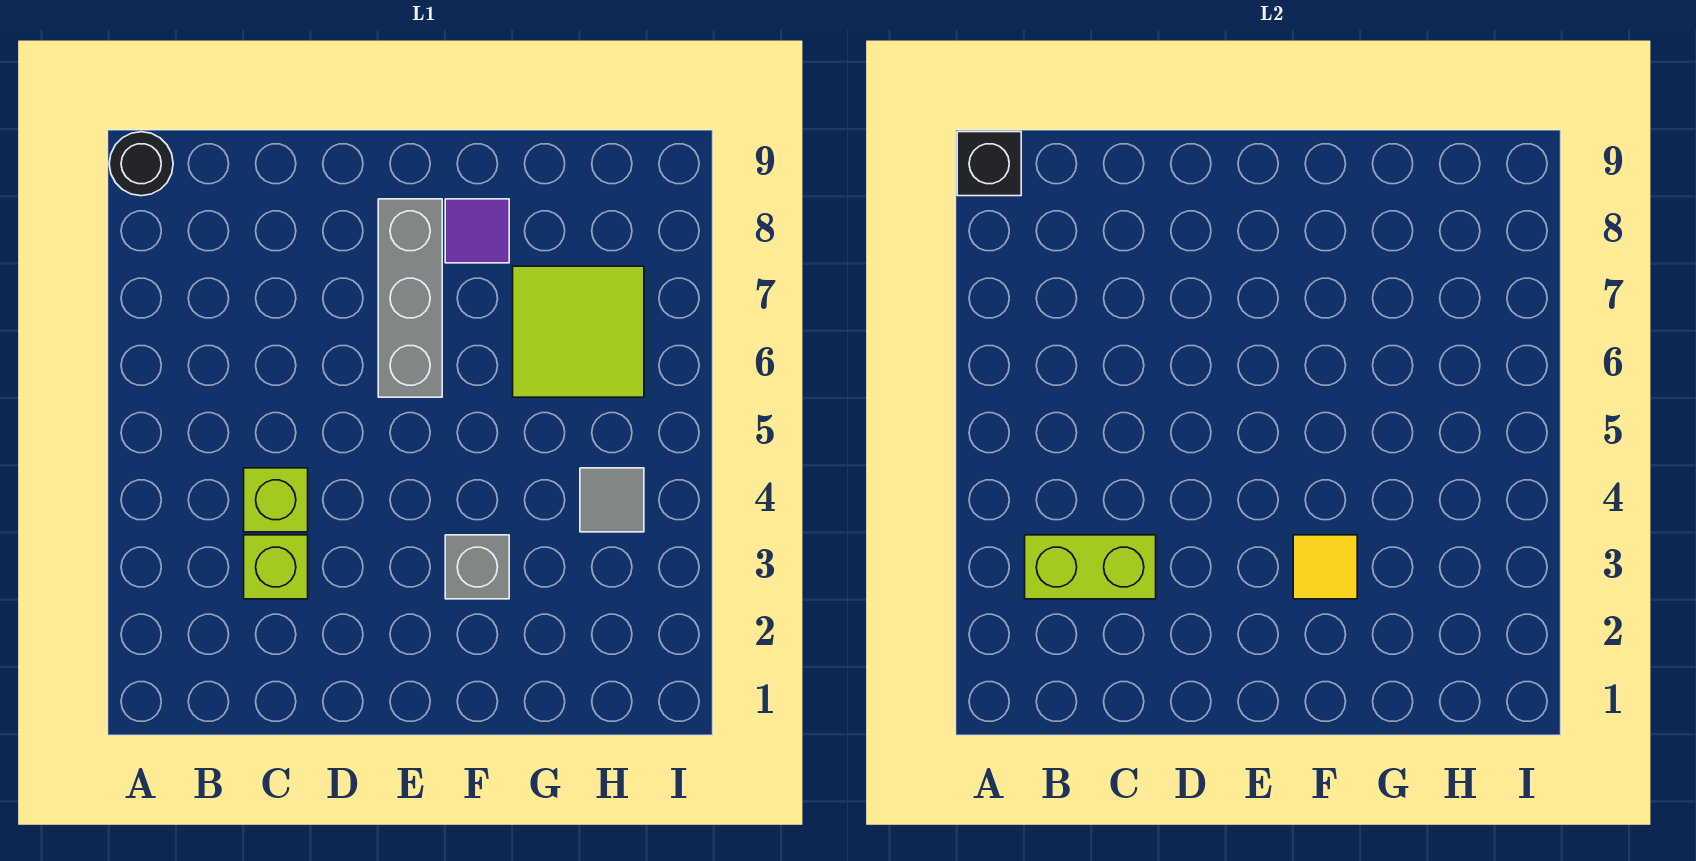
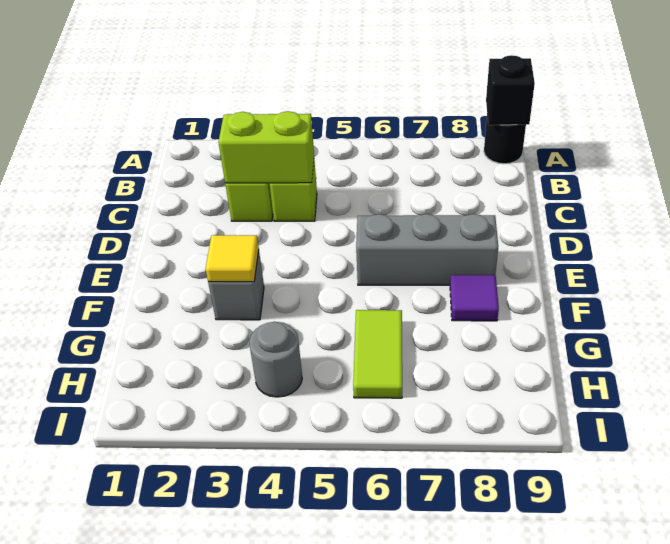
lime 1x2 brick [1025,535,1156,599] -> lime 1x2 brick turned to [218,111,314,183]
lime 2x2 tile [513,266,644,397] -> lime 1x2 tile [353,310,402,398]
grey 1x1 tile [580,468,644,532] -> grey 1x1 round brick [249,322,302,397]

